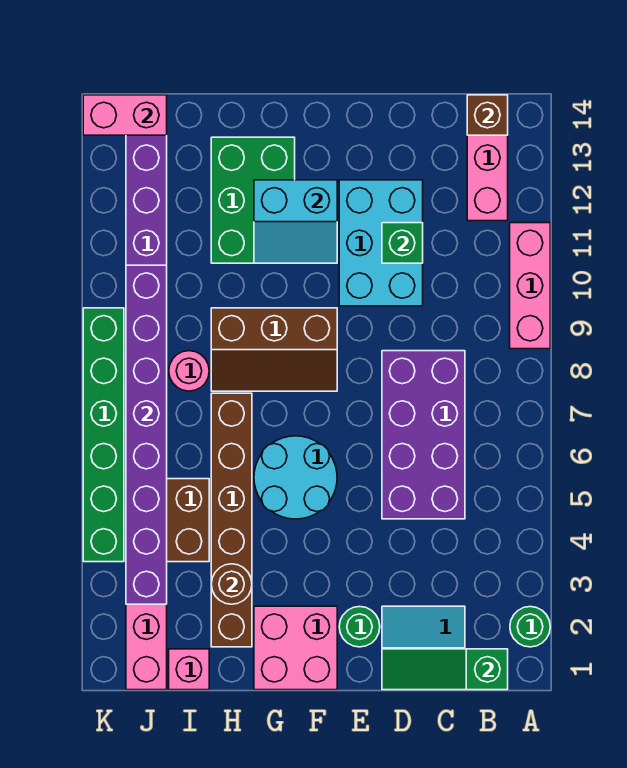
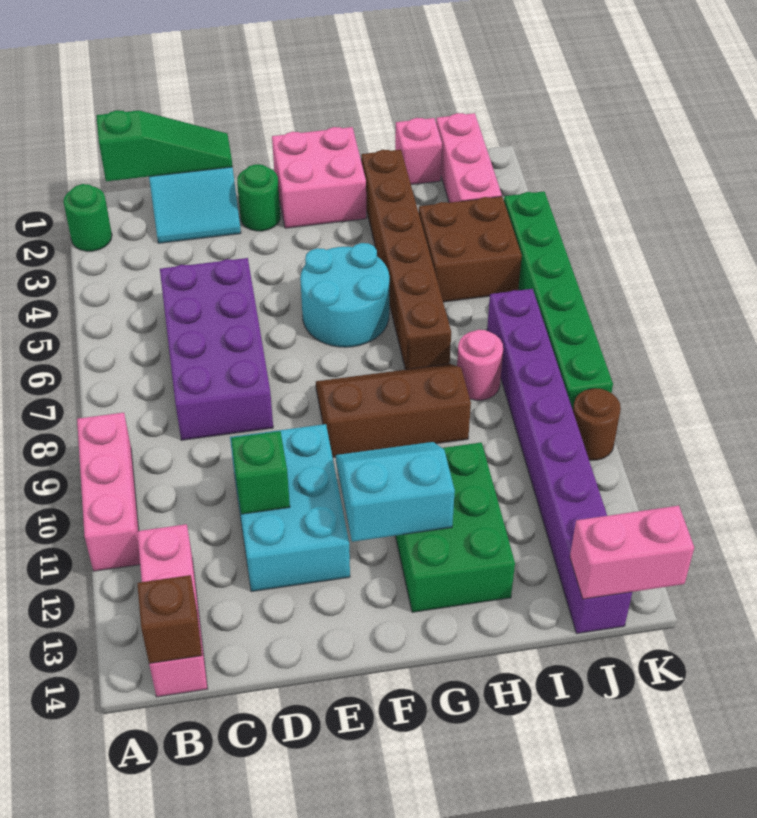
brown 1x1 round brick [211,564,252,604] -> brown 1x1 round brick moved to [573,388,621,460]
purple 1x8 brick [126,265,167,604] -> none

